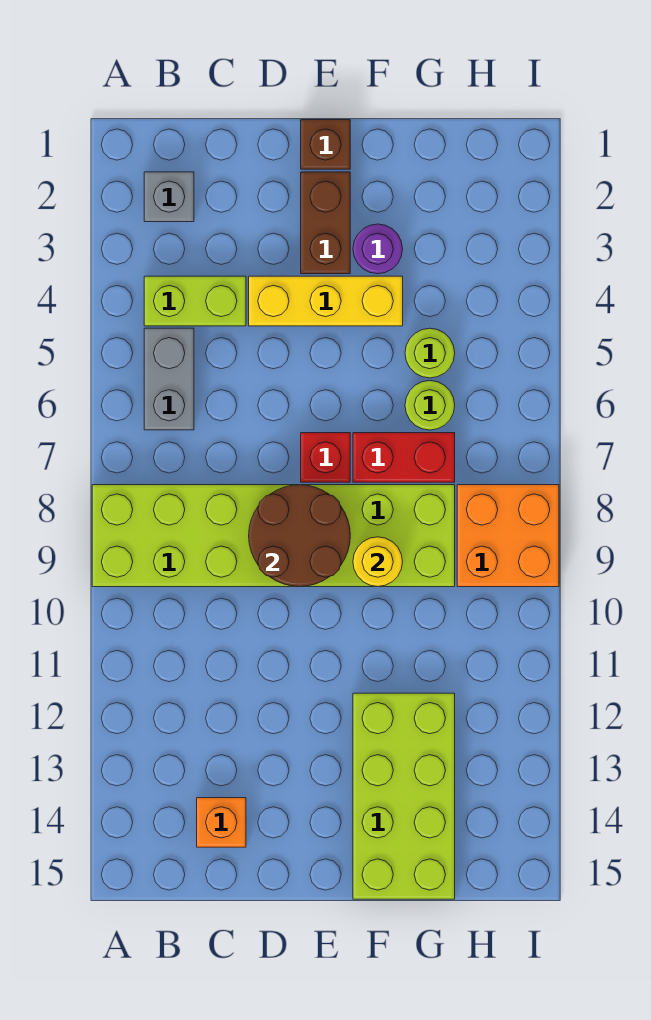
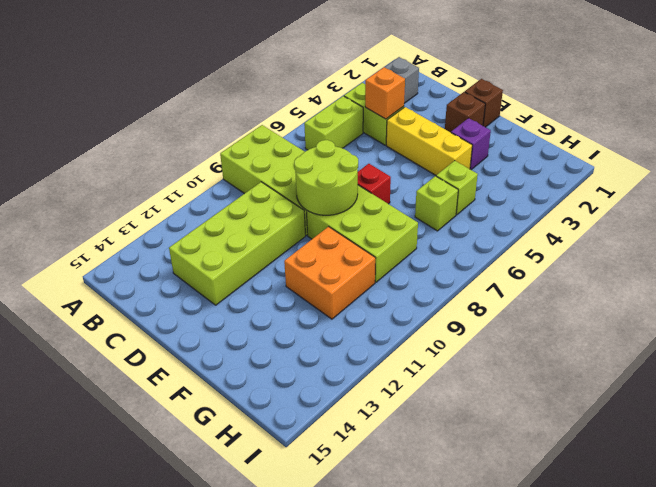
grey 1x2 brick [144,328,194,430] -> lime 1x2 brick [304,96,363,150]
orange 1x1 brick [197,798,246,847] -> orange 1x1 brick moved to [365,67,405,119]
brown 2x2 round brick [249,485,350,587] -> lime 2x2 round brick [294,140,358,215]
brown 1x2 brick [301,172,350,274] -> brown 1x1 brick [445,92,485,132]
purple 1x1 round brick [353,224,403,274] -> purple 1x1 brick [451,118,491,170]
red 1x2 brick [353,433,455,482] -> none
yellow 1x1 round brick [353,537,403,587] -> none
lime 2x4 brick [353,693,455,899] -> lime 2x4 brick moved to [169,182,306,305]
lime 1x1 round brick [405,328,455,378] -> lime 1x1 brick [436,161,478,215]
lime 1x1 round brick [405,381,455,430] -> lime 1x1 brick [415,176,458,231]
orange 2x2 brick [457,485,559,587] -> orange 2x2 brick moved to [284,227,375,319]

